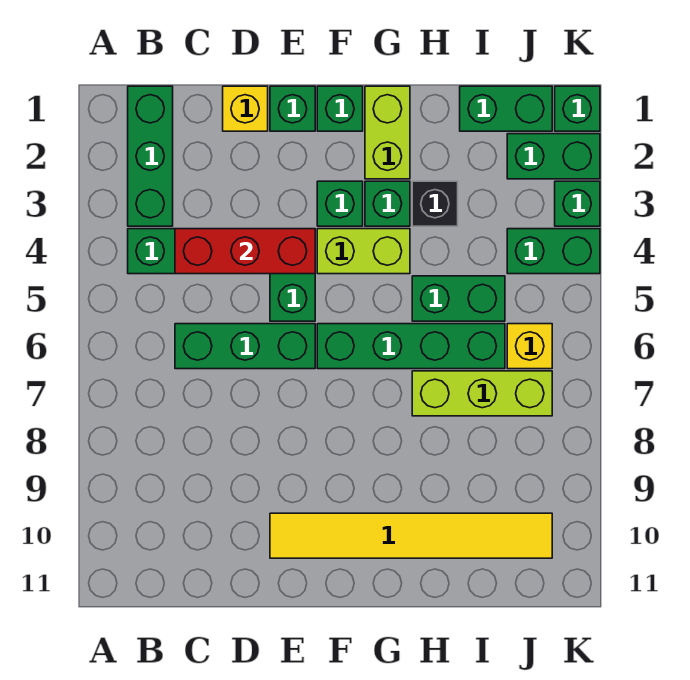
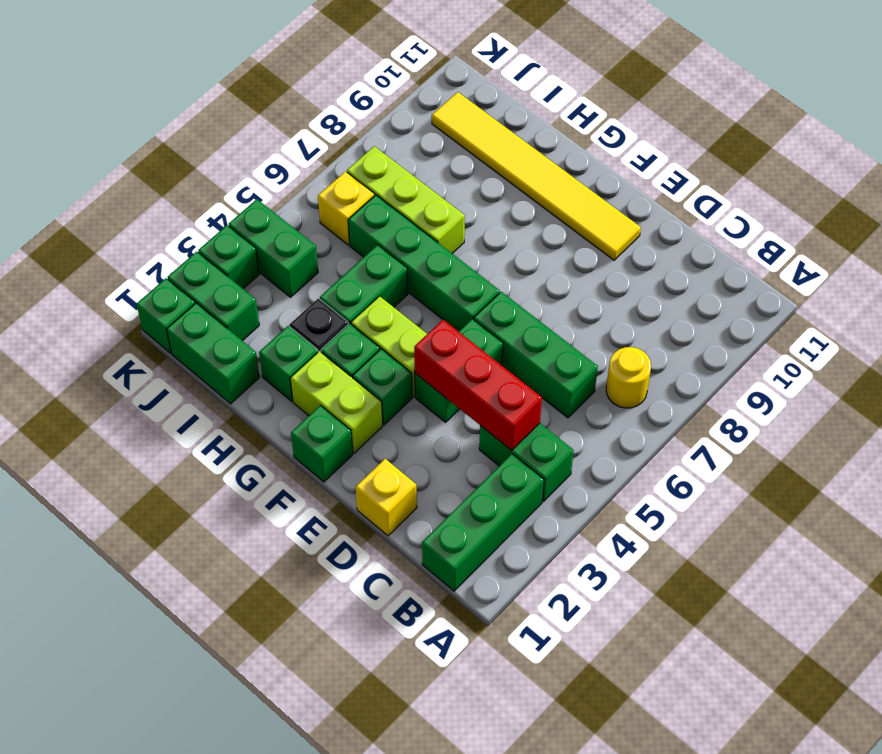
none -> yellow 1x1 round brick [606,347,651,408]
green 1x1 brick [270,86,315,131] -> green 1x1 brick moved to [259,326,318,401]
lime 1x2 brick [365,86,410,179] -> lime 1x2 brick turned to [290,351,383,453]
green 1x2 brick [412,276,505,321] -> green 1x2 brick turned to [320,245,408,324]

